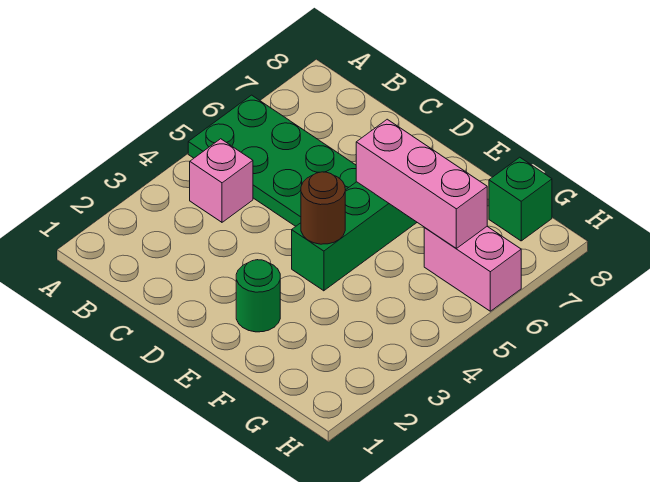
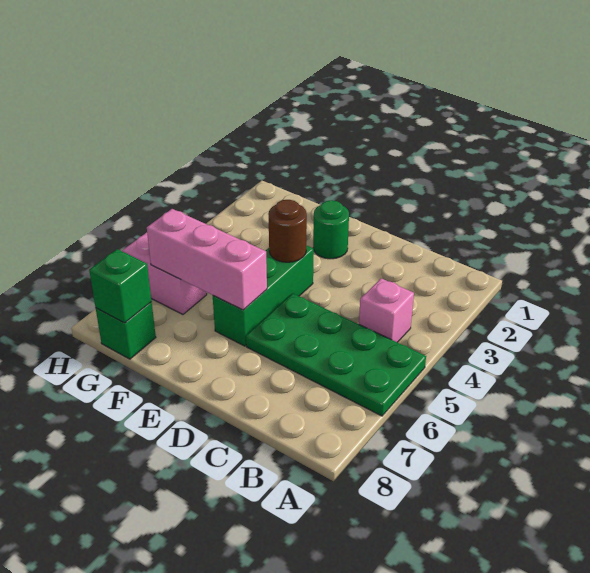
none -> green 1x1 brick [89,249,152,323]

